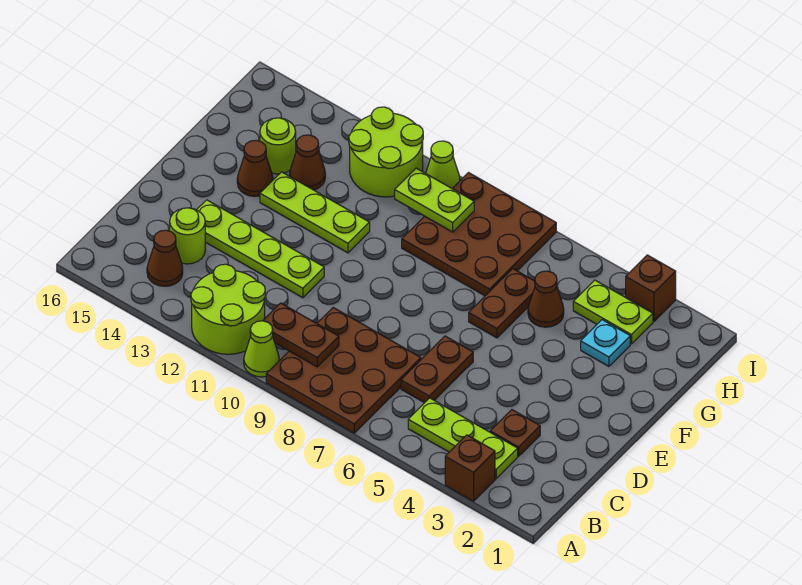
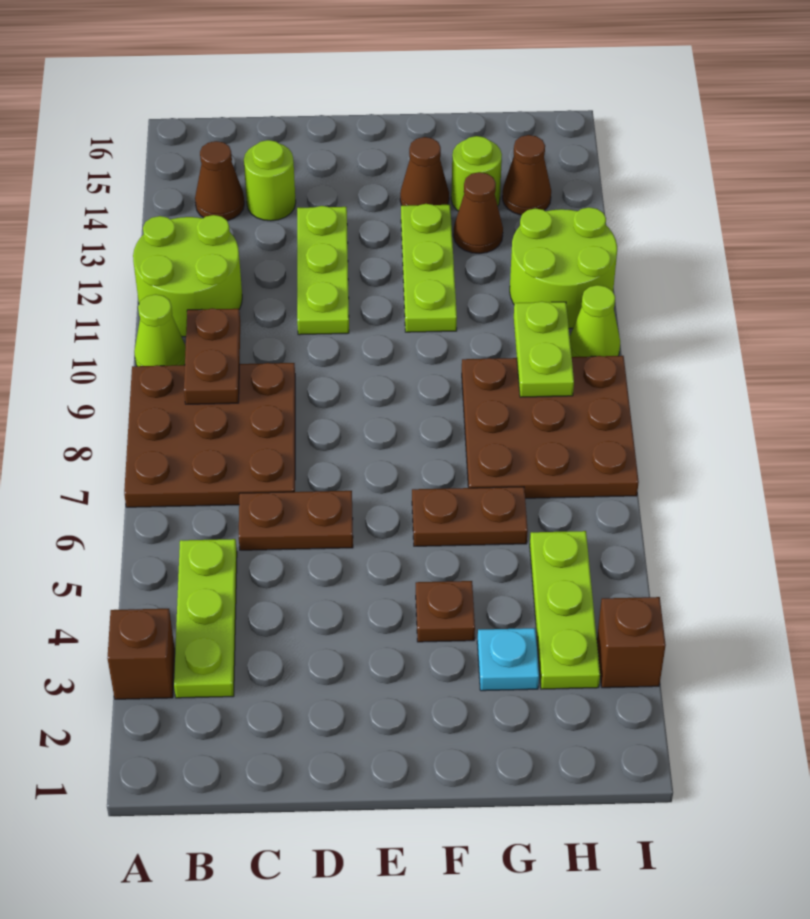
brown 1x1 plate [490,410,540,456] -> brown 1x1 plate moved to [416,581,475,642]
lime 1x4 plate [197,200,324,298] -> lime 1x3 plate [297,206,349,335]
brown 1x1 cone [528,271,564,327] -> brown 1x1 cone moved to [502,135,551,215]
lime 1x2 plate [573,280,653,344] -> lime 1x3 plate [530,531,600,689]

